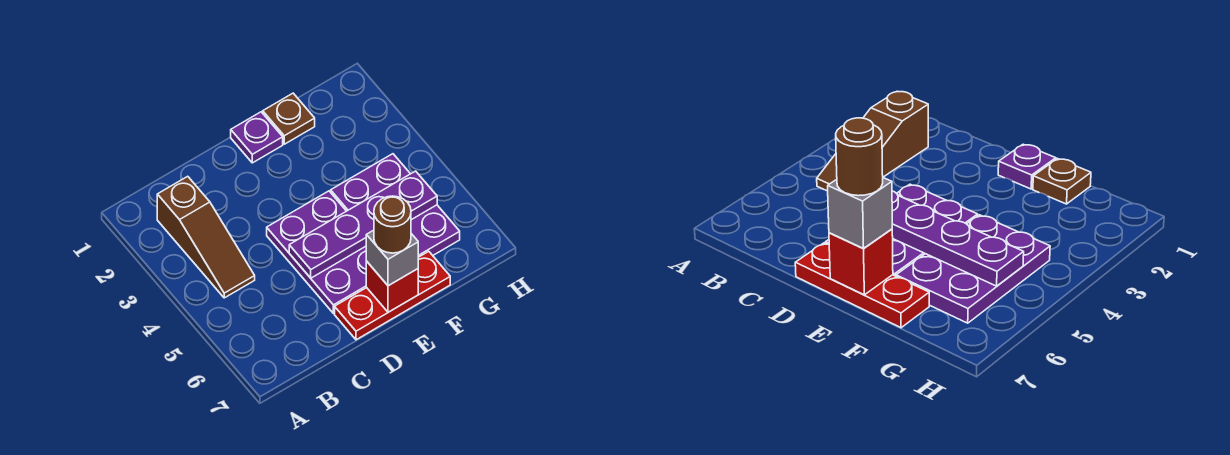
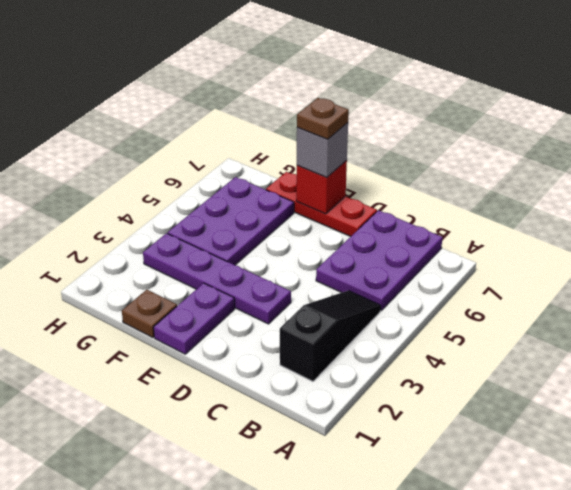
brown 1x3 slope [157,176,255,298] -> black 1x3 slope [280,291,381,381]
purple 2x3 plate [267,191,367,313] -> purple 2x3 plate moved to [316,210,442,310]
purple 1x4 plate [289,171,437,278] -> purple 1x4 plate moved to [143,233,291,324]
purple 1x1 plate [231,112,283,163] -> purple 1x2 plate [154,283,235,354]
brown 1x1 round brick [374,196,411,253] -> brown 1x1 plate [297,98,349,139]

